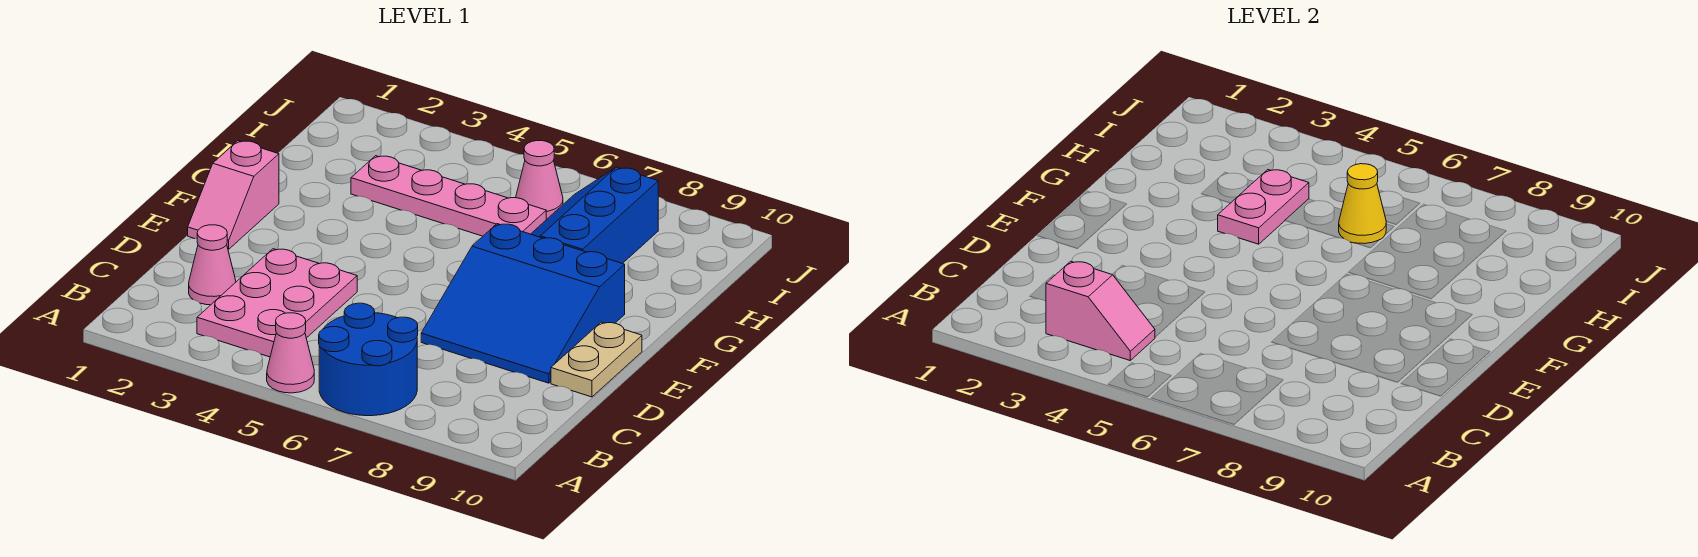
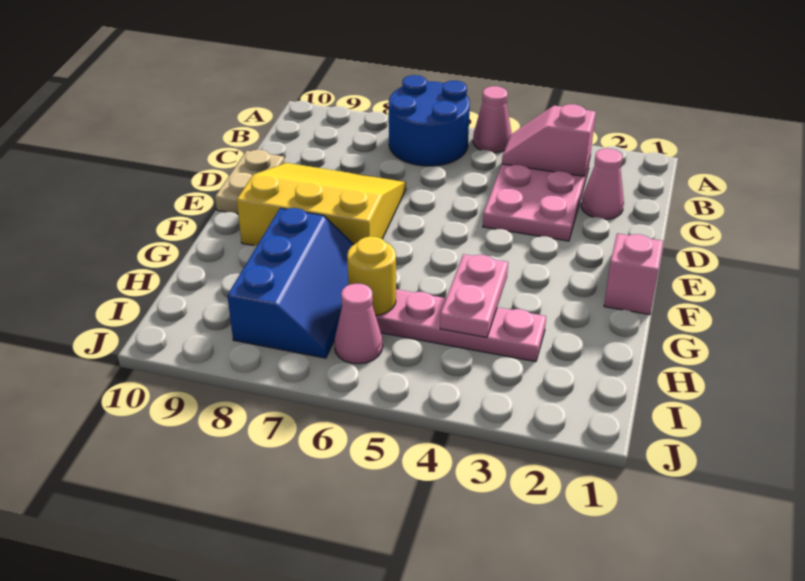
blue 3x3 slope [421,224,625,383] -> yellow 3x3 slope [237,163,406,246]
yellow 1x1 cone [1339,164,1386,244] -> yellow 1x1 round brick [347,236,396,315]

